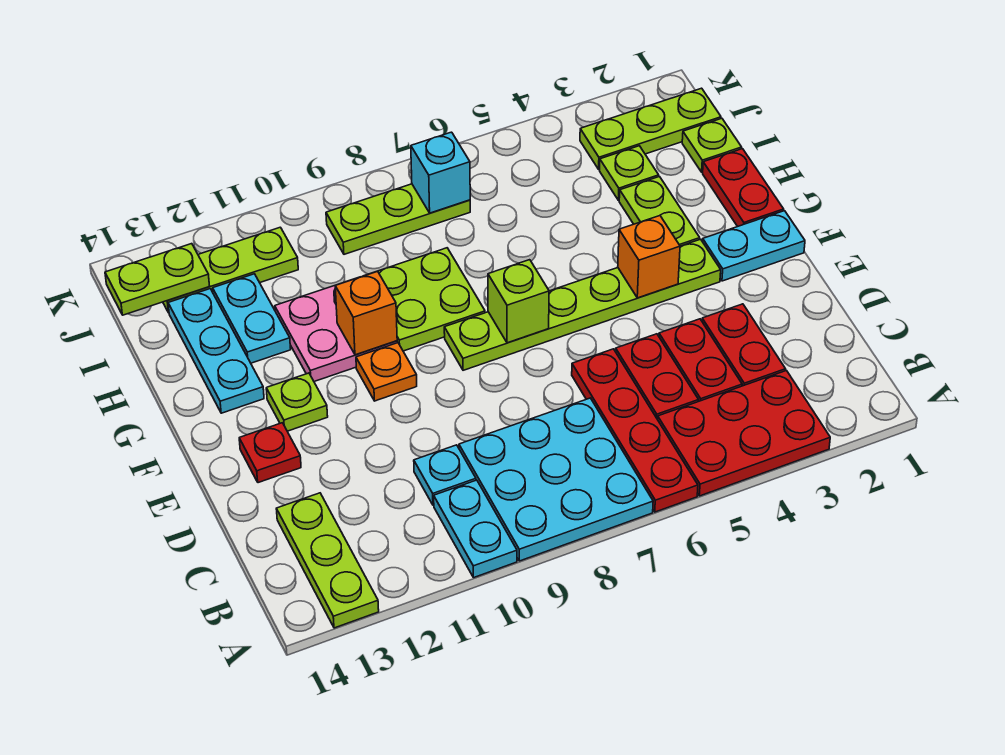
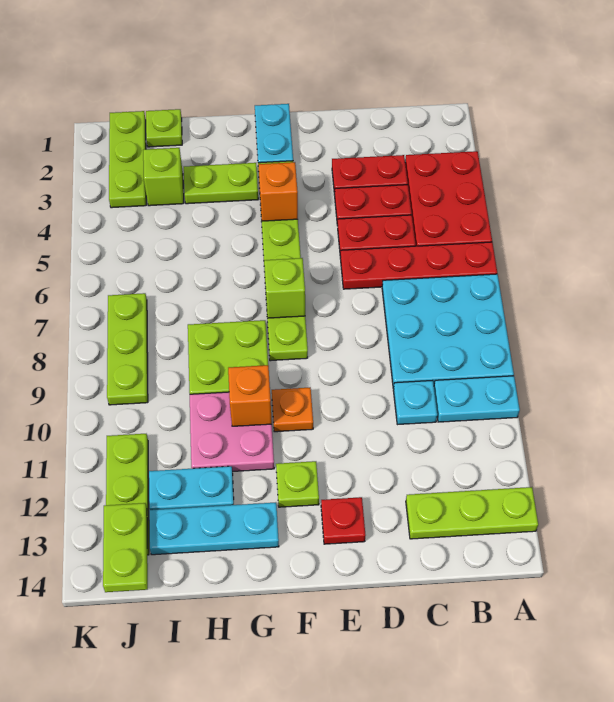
red 1x2 plate [703,149,784,227] -> none
lime 1x1 plate [600,146,659,200] -> lime 1x1 brick [143,148,184,206]
cyan 1x1 brick [411,132,470,213] -> none

